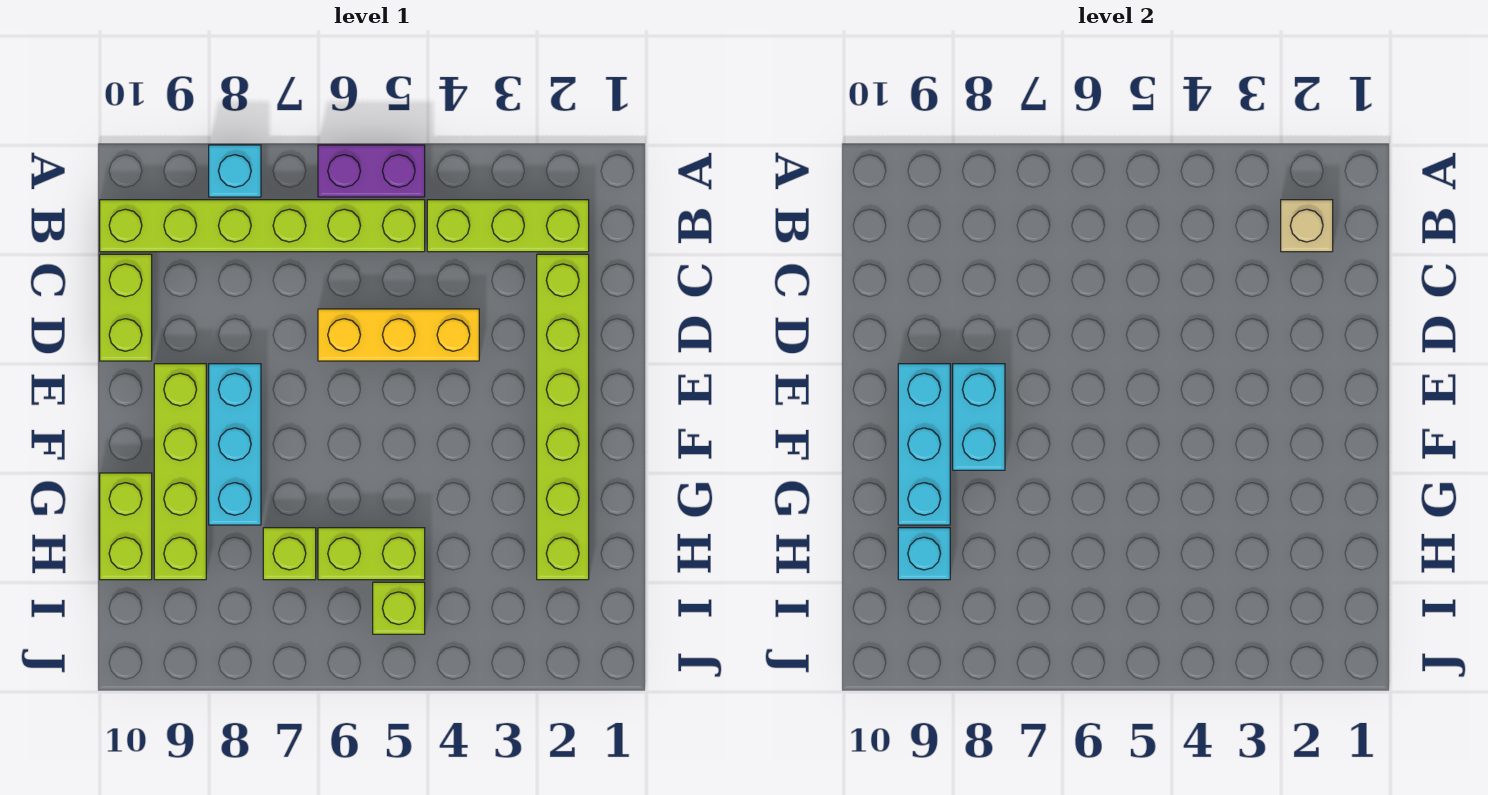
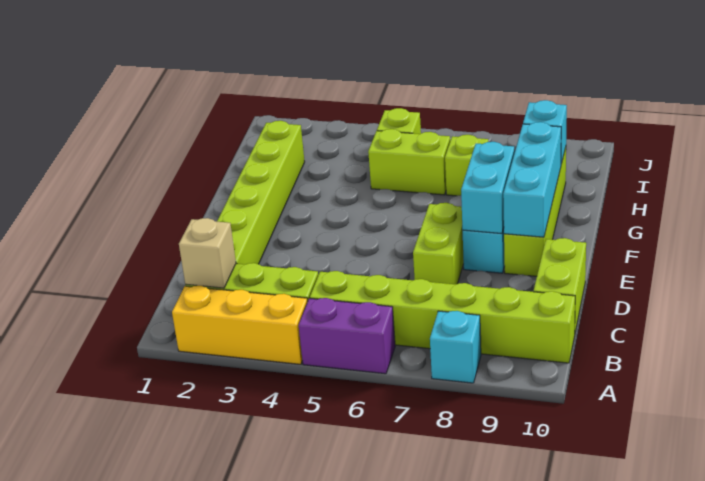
yellow 1x3 brick [318,309,479,361] -> yellow 1x3 brick moved to [172,286,307,364]
lime 1x2 brick [100,473,152,580] -> lime 1x2 brick moved to [413,203,464,284]

